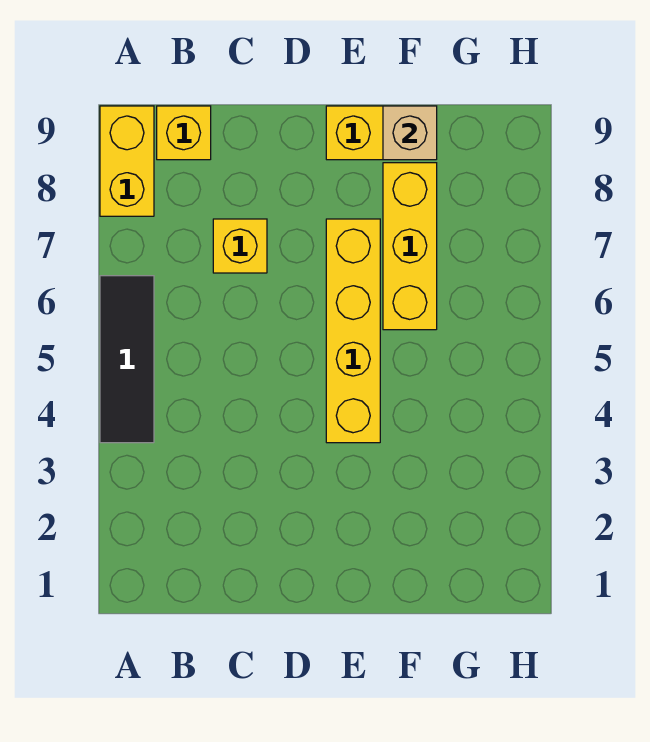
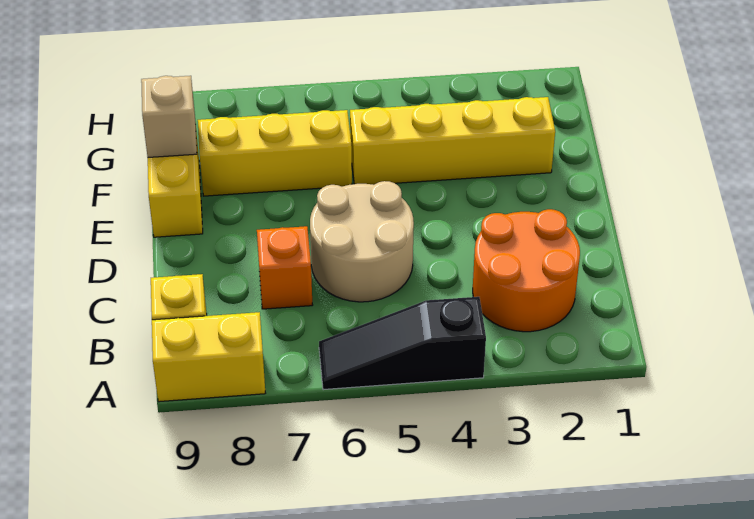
black 1x3 tile [100,276,154,443] -> black 1x3 slope [319,297,486,390]
none -> orange 2x2 round brick [473,209,580,332]
none -> tan 2x2 round brick [310,181,414,302]
yellow 1x1 brick [213,219,267,273] -> orange 1x1 brick [257,226,312,309]
yellow 1x4 brick [326,219,380,443] -> yellow 1x4 brick moved to [350,97,555,185]

